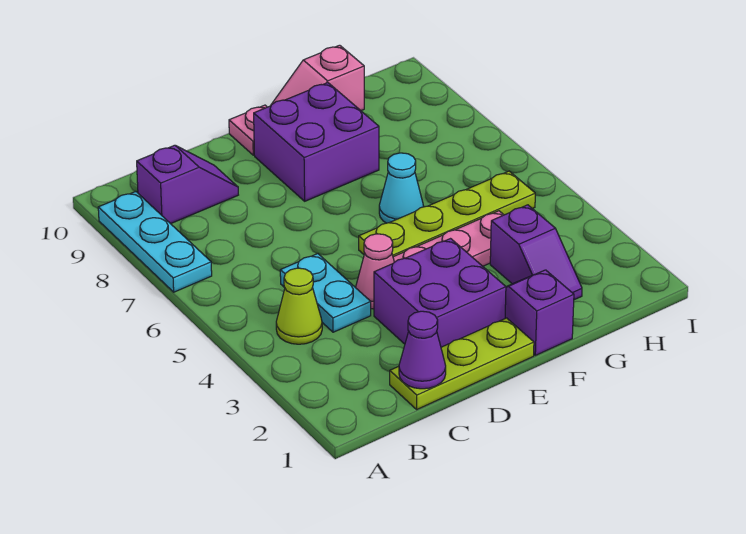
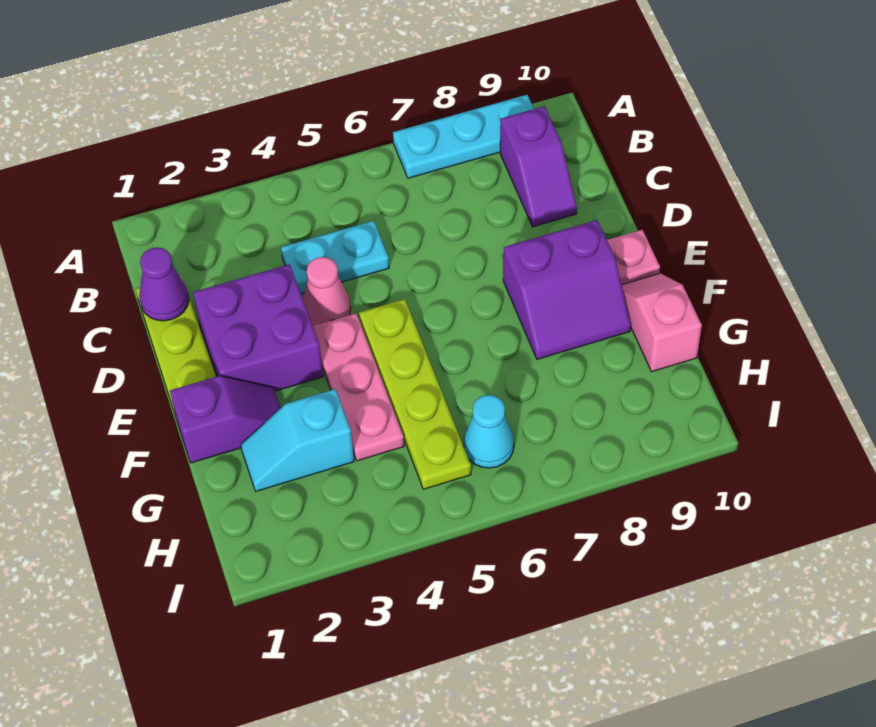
lime 1x1 cone [276,268,322,344] -> none
purple 2x2 brick [254,83,379,201] -> purple 2x2 slope [503,220,631,359]
cyan 1x1 cone [379,153,424,223] -> cyan 1x1 cone moved to [464,395,514,468]
purple 1x2 slope [490,205,582,300] -> cyan 1x2 slope [241,389,354,491]

